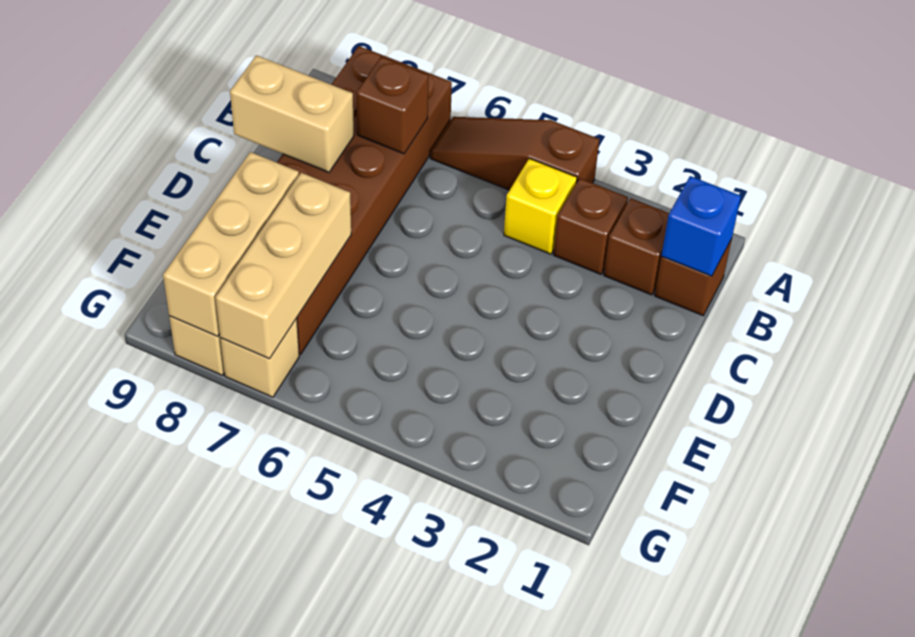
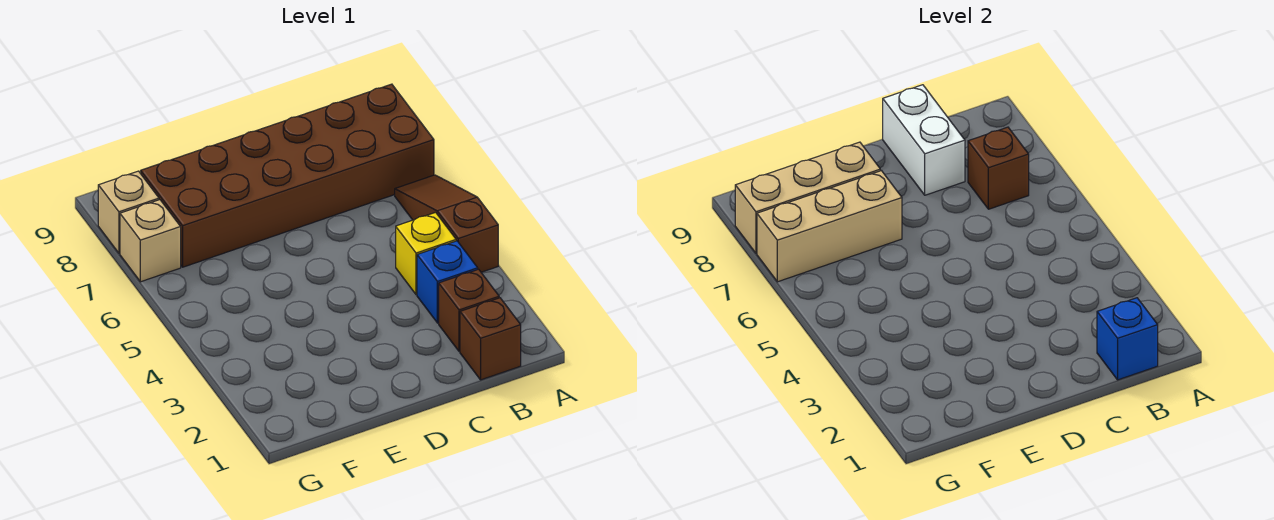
brown 1x1 brick [554,178,628,274] -> blue 1x1 brick [417,241,478,323]
tan 1x2 brick [230,55,354,172] -> white 1x2 brick [883,85,965,195]

